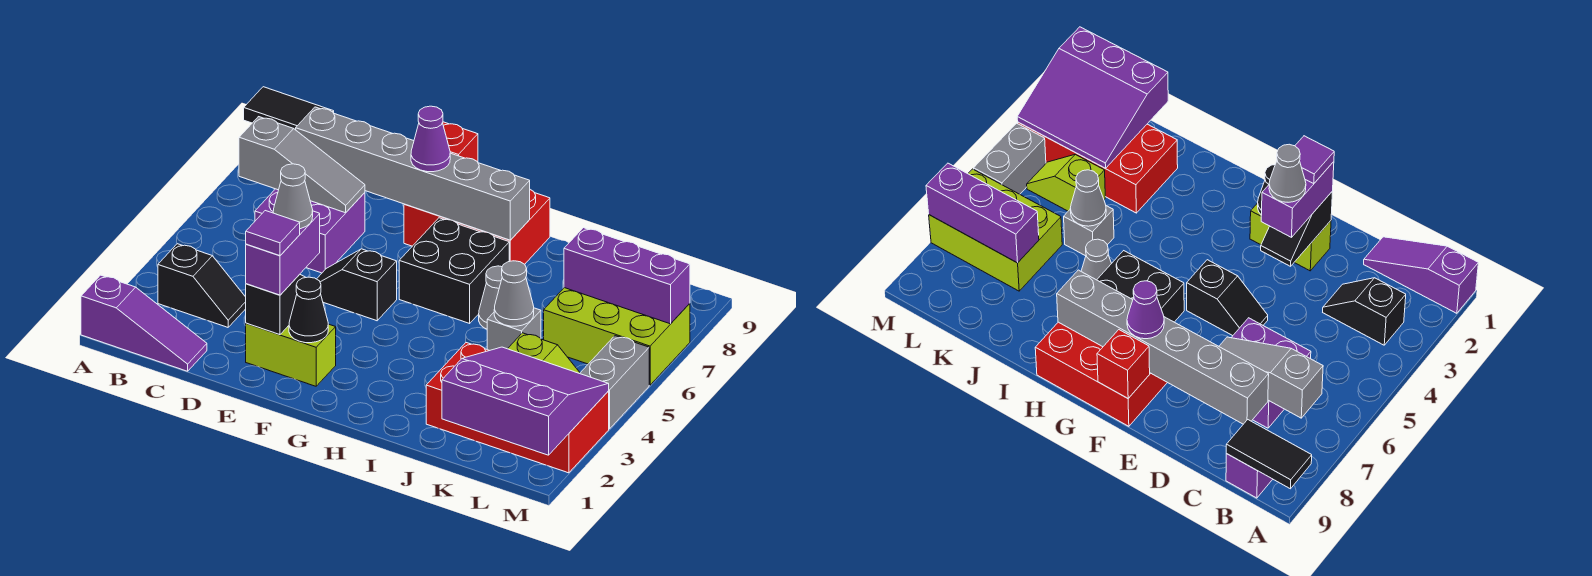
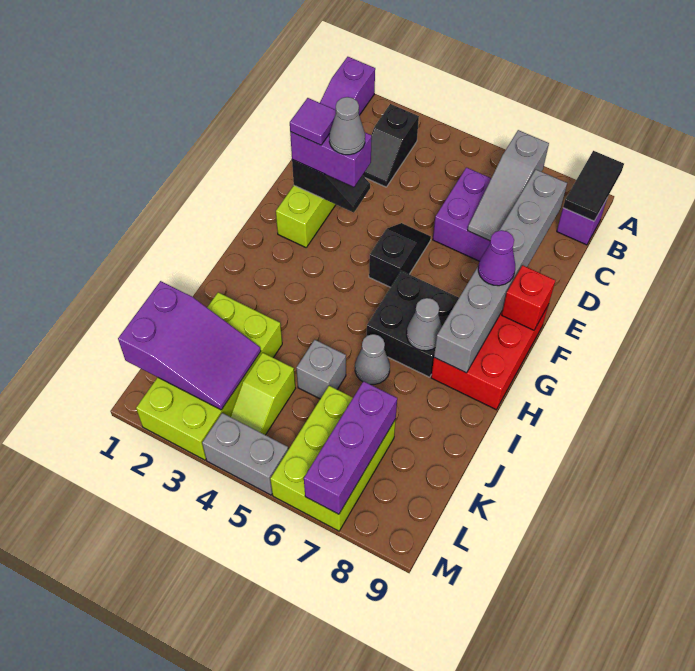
black 1x1 cone [289,277,328,343] -> none
red 2x4 brick [426,343,609,473] -> lime 2x4 brick [136,292,282,460]
grey 1x1 cone [494,261,534,326] -> grey 1x1 cone moved to [407,298,442,351]
purple 3x3 slope [442,347,609,455] -> purple 2x3 slope [118,281,261,410]

